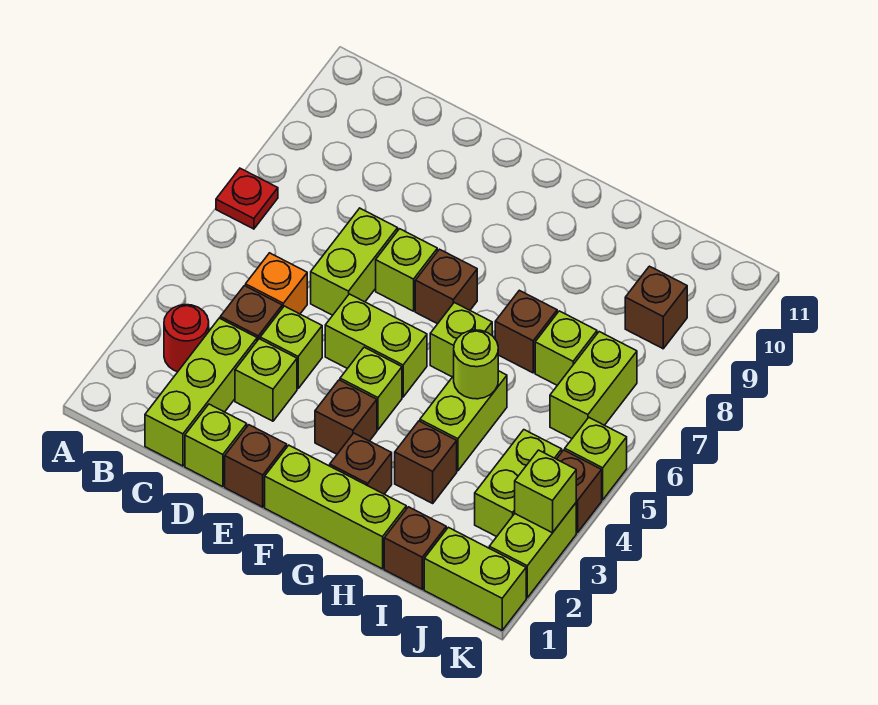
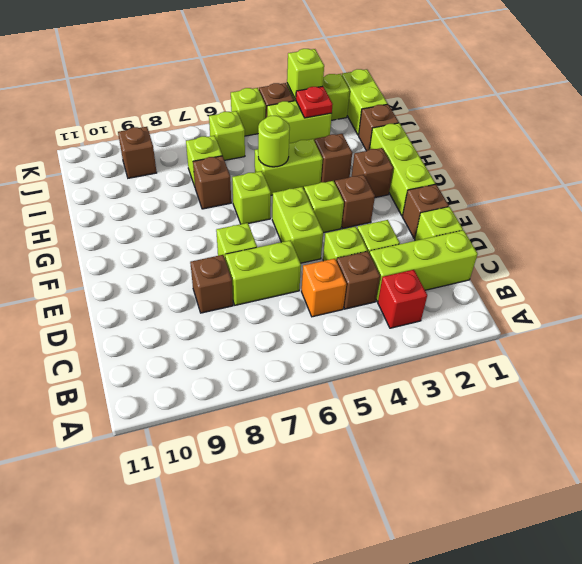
red 1x1 plate [216,168,278,229] -> red 1x1 plate moved to [296,86,333,118]
red 1x1 round brick [164,305,209,372] -> red 1x1 brick [378,270,427,328]
brown 1x1 brick [415,249,477,324] -> brown 1x1 brick moved to [190,255,233,313]
lime 1x2 brick [550,332,637,438] -> lime 1x1 brick [209,111,245,160]

